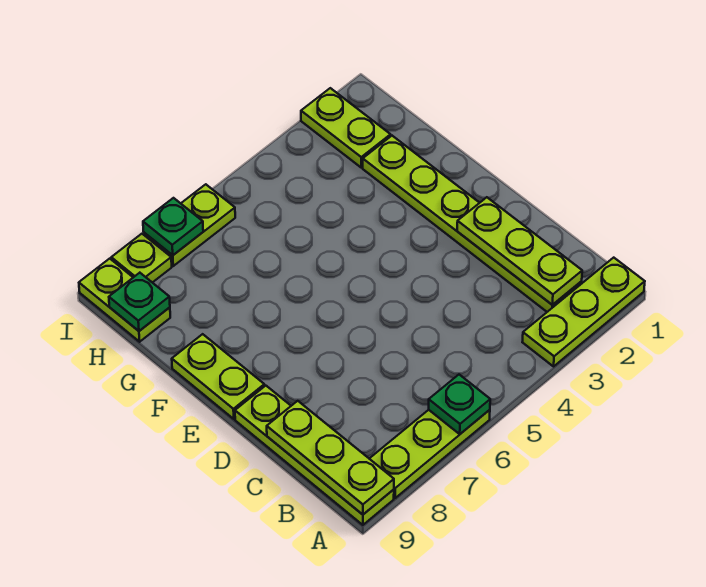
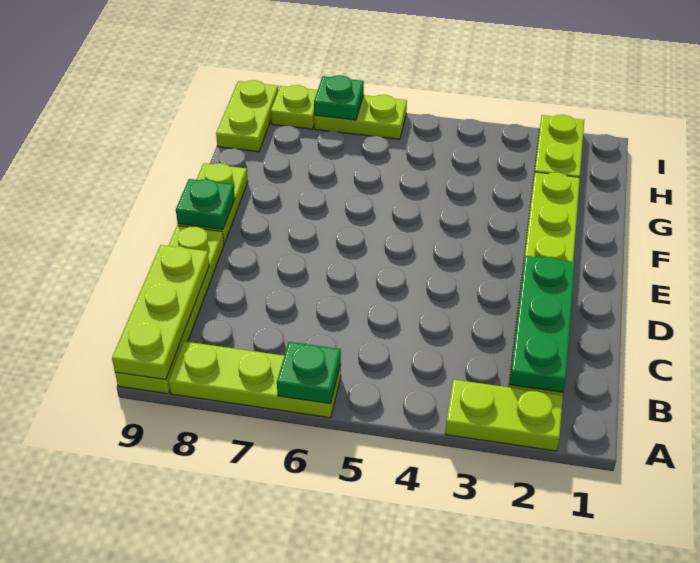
lime 1x3 plate [523,258,645,366] -> lime 1x2 plate [445,380,563,451]
lime 1x3 plate [457,197,582,305] -> green 1x3 plate [509,256,575,392]
green 1x1 plate [109,273,170,331] -> green 1x1 plate moved to [176,179,235,229]

